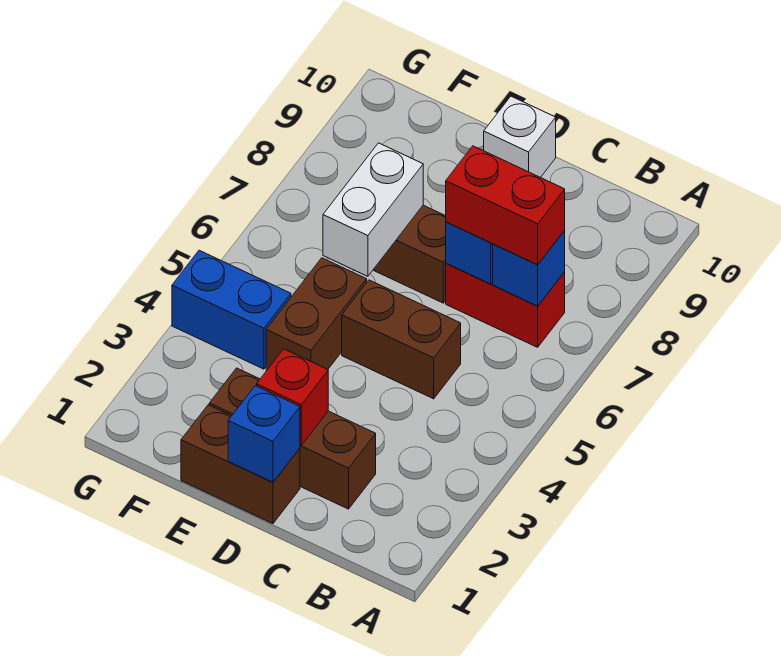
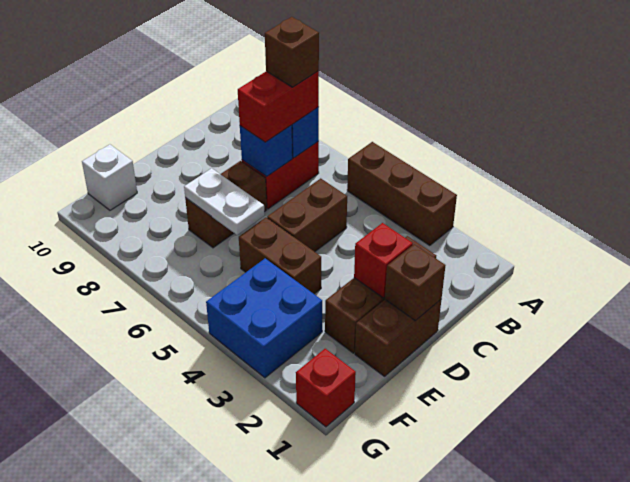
none -> brown 1x3 brick [347,142,457,246]
none -> brown 1x1 brick [265,17,319,87]
blue 1x1 brick [228,386,300,482] -> brown 1x1 brick [385,244,446,321]
white 1x1 brick [484,96,556,178] -> white 1x1 brick moved to [82,144,137,210]
white 1x2 brick [323,143,423,276] -> white 1x2 plate [184,168,265,235]
blue 1x2 brick [172,250,291,369] -> blue 2x2 brick [206,258,322,378]
none -> red 1x1 brick [296,349,356,427]

